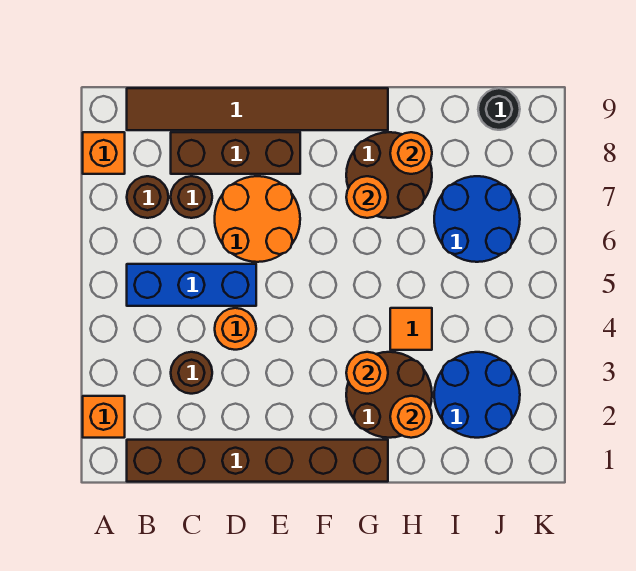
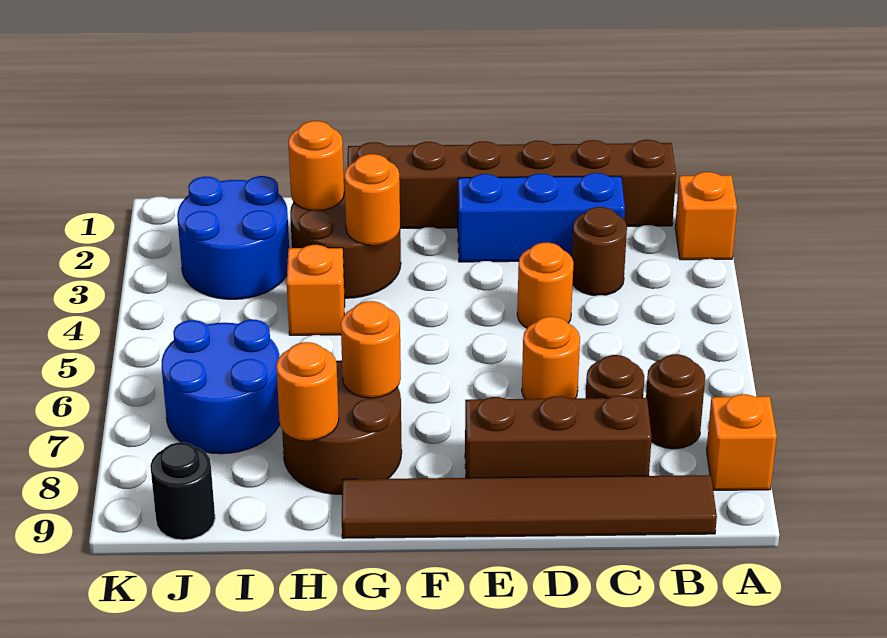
blue 1x3 brick [127,264,256,306] -> blue 1x3 brick moved to [458,173,625,262]
orange 2x2 round brick [215,176,300,262] -> orange 1x1 round brick [522,317,580,399]
orange 1x1 tile [390,308,432,350] -> orange 1x1 brick [287,245,345,335]

